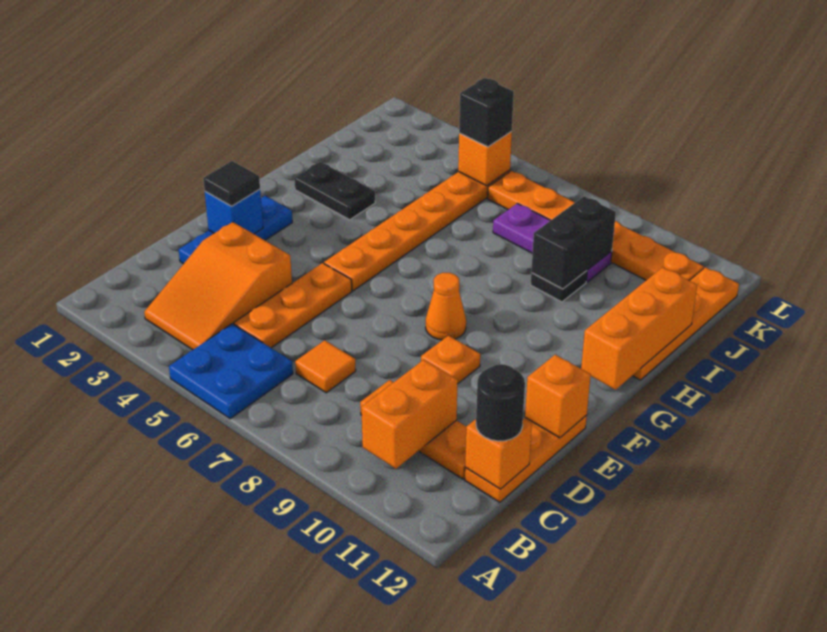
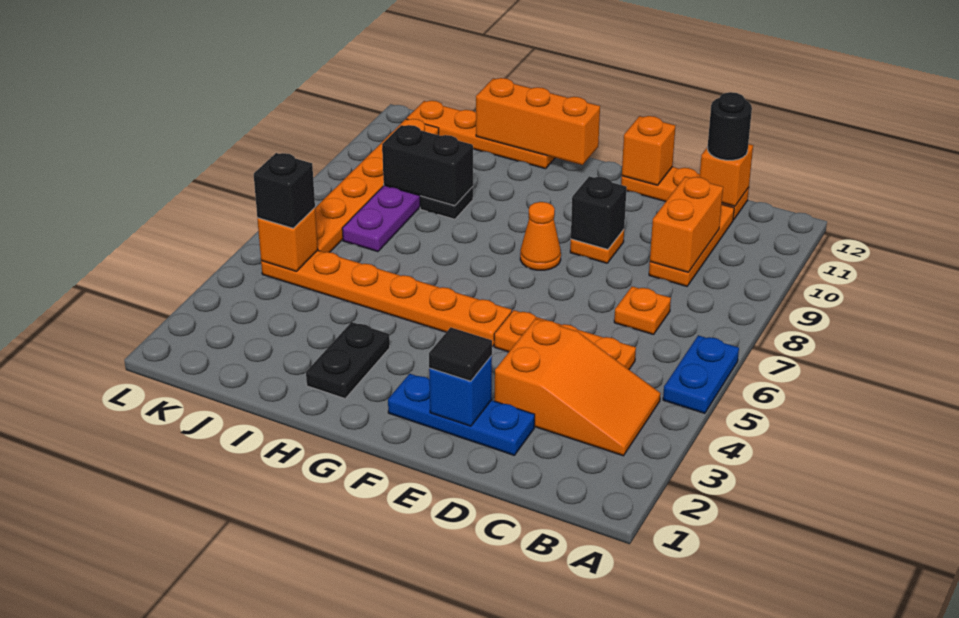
blue 2x2 plate [169,324,293,419] -> blue 1x2 plate [663,335,739,413]
orange 1x2 brick [361,360,458,469] -> orange 1x2 brick turned to [650,177,723,272]
orange 1x1 tile [295,340,356,393] -> orange 1x1 plate [614,286,671,335]
none -> black 1x1 brick [571,176,627,249]

